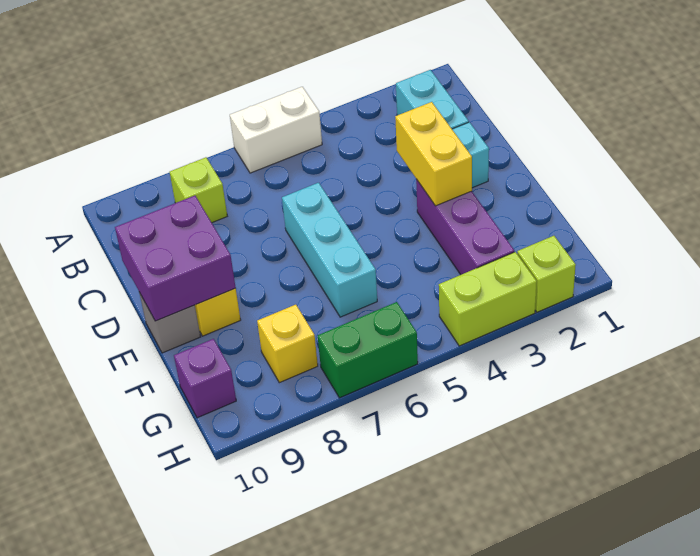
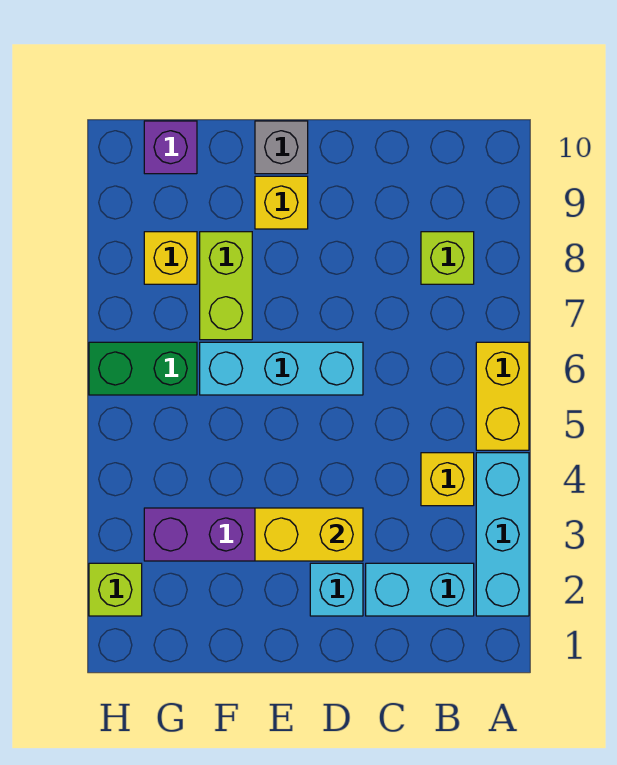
none -> cyan 1x3 brick [476,453,529,616]
white 1x2 brick [230,87,322,173] -> yellow 1x2 brick [476,342,529,450]
none -> yellow 1x1 brick [421,453,474,506]
purple 2x2 brick [115,196,236,321] -> none
lime 1x2 brick [439,252,537,346] -> lime 1x2 brick moved to [200,232,252,340]
green 1x2 brick [318,302,418,398] -> green 1x2 brick turned to [89,342,197,395]

